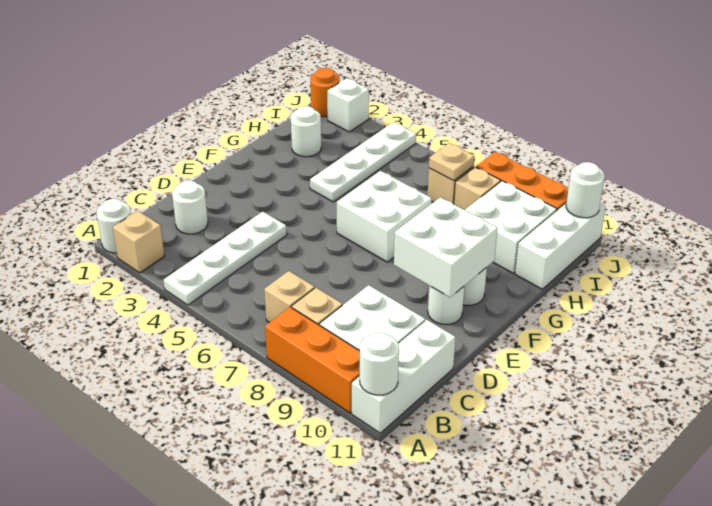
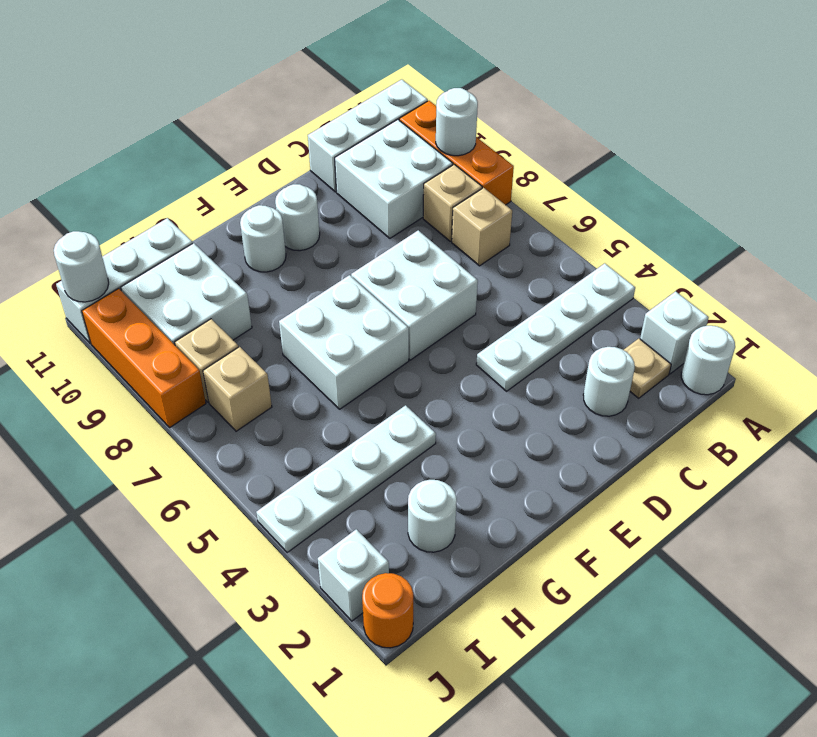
tan 1x1 brick [113,211,165,273] -> white 1x1 brick [640,291,709,374]
white 1x1 round brick [360,333,399,395] -> white 1x1 round brick moved to [436,88,478,156]
white 2x2 brick [394,197,497,297] -> white 2x2 brick moved to [351,230,478,360]
tan 1x1 plate [429,143,474,181] -> tan 1x1 plate moved to [624,339,671,398]

